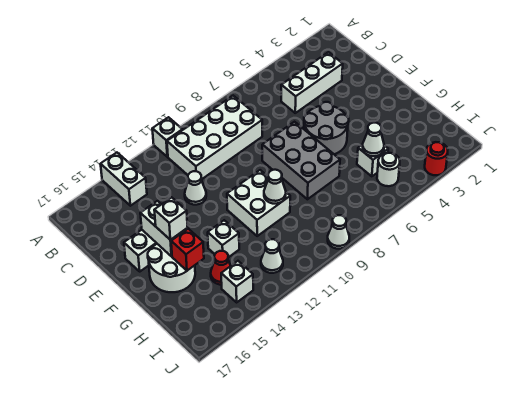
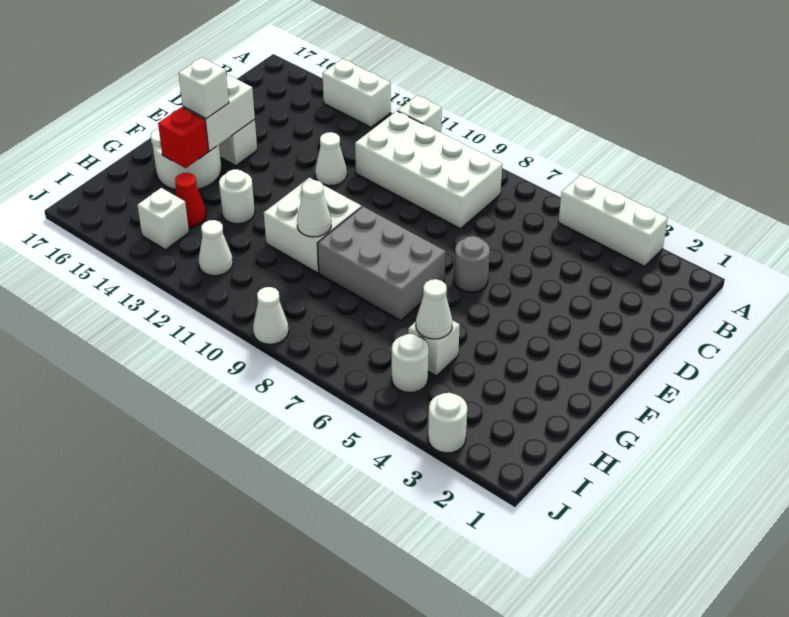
white 1x2 brick [101,153,147,206] -> white 1x2 brick turned to [322,59,391,127]
white 1x3 brick [281,52,343,113] -> white 1x3 brick moved to [558,175,668,266]
grey 2x2 round brick [304,102,349,154] -> grey 1x1 round brick [454,236,490,292]
grey 2x3 brick [262,122,340,199] -> grey 2x3 brick turned to [317,207,446,321]
white 1x1 brick [208,220,239,257] -> white 1x1 round brick [219,169,255,224]
red 1x1 round brick [425,142,448,175] -> white 1x1 round brick [428,393,467,453]

